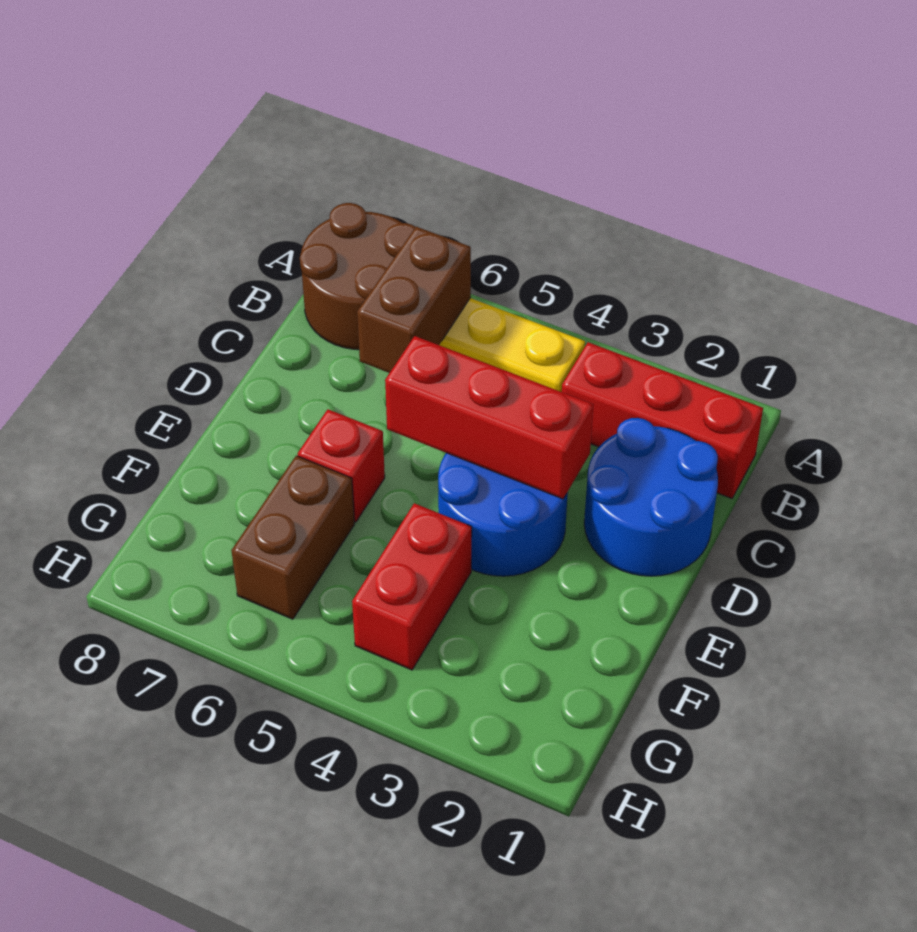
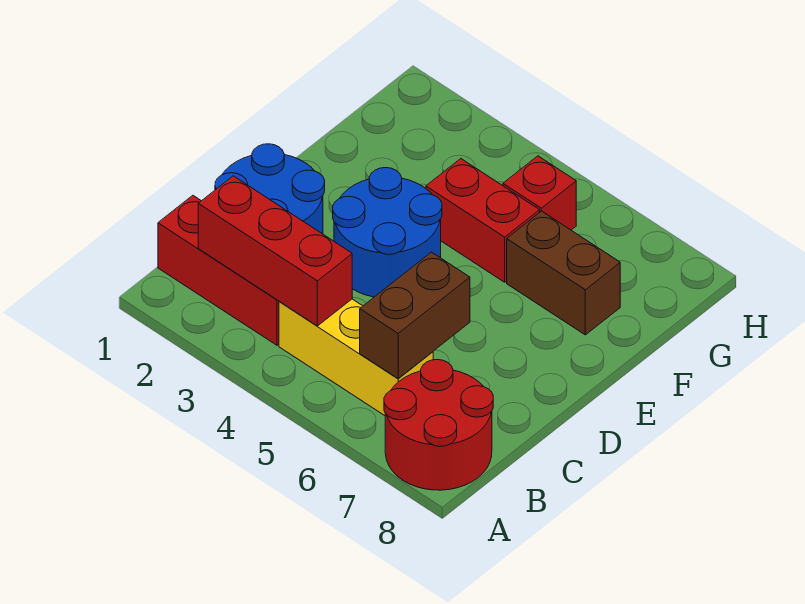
brown 2x2 round brick [300,203,415,350] -> red 2x2 round brick [384,360,493,490]
red 1x3 brick [385,336,593,499] -> red 1x3 brick moved to [198,176,352,326]
red 1x1 brick [298,409,385,522] -> red 1x1 brick moved to [503,156,576,230]
red 1x2 brick [352,503,472,670] -> red 1x2 brick turned to [426,159,540,282]
brown 1x2 brick [231,456,355,619] -> brown 1x2 brick turned to [507,211,620,335]

